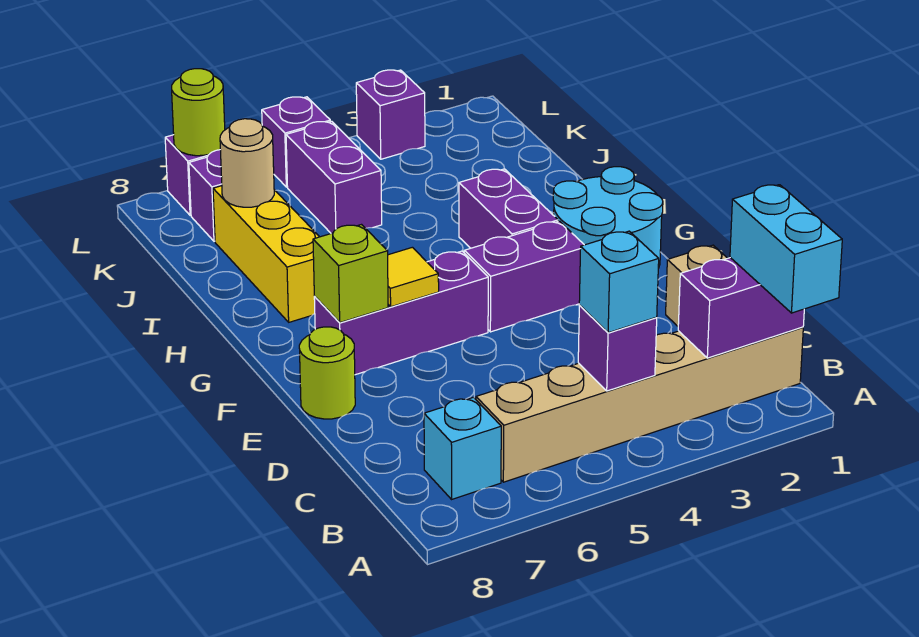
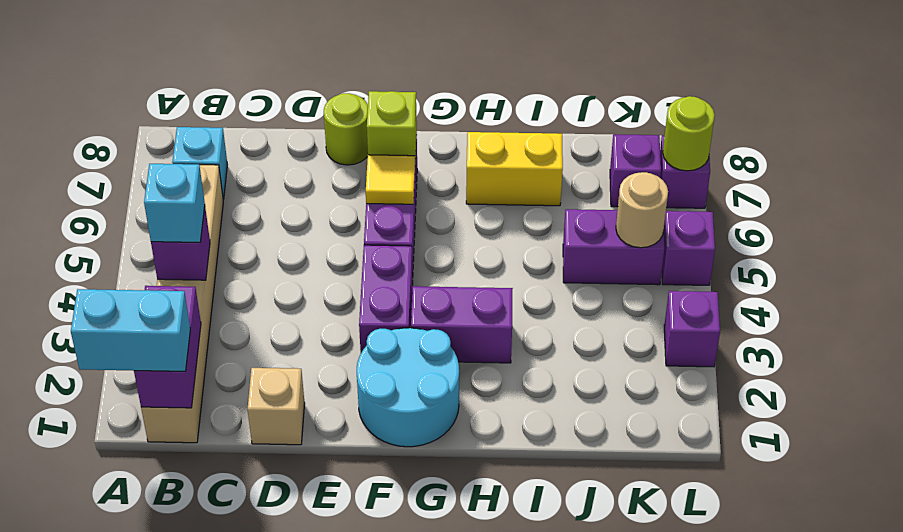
yellow 1x3 brick [213,186,319,322] -> yellow 1x2 brick [466,132,563,206]
tan 1x1 round brick [220,119,274,207] -> tan 1x1 round brick moved to [616,172,668,248]

